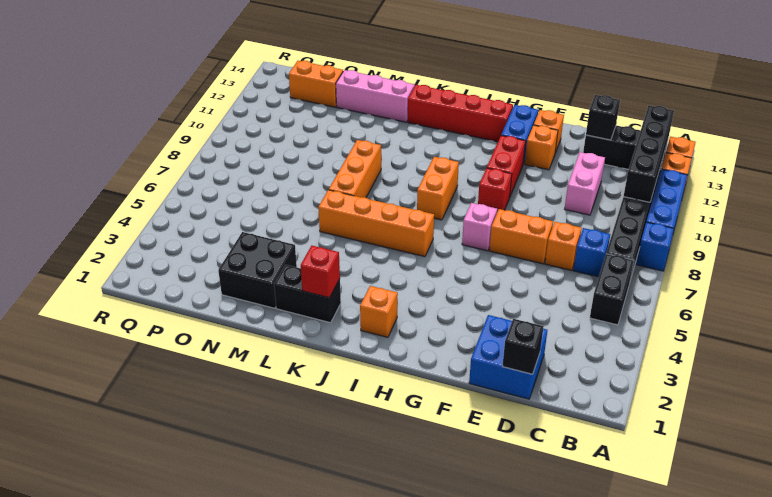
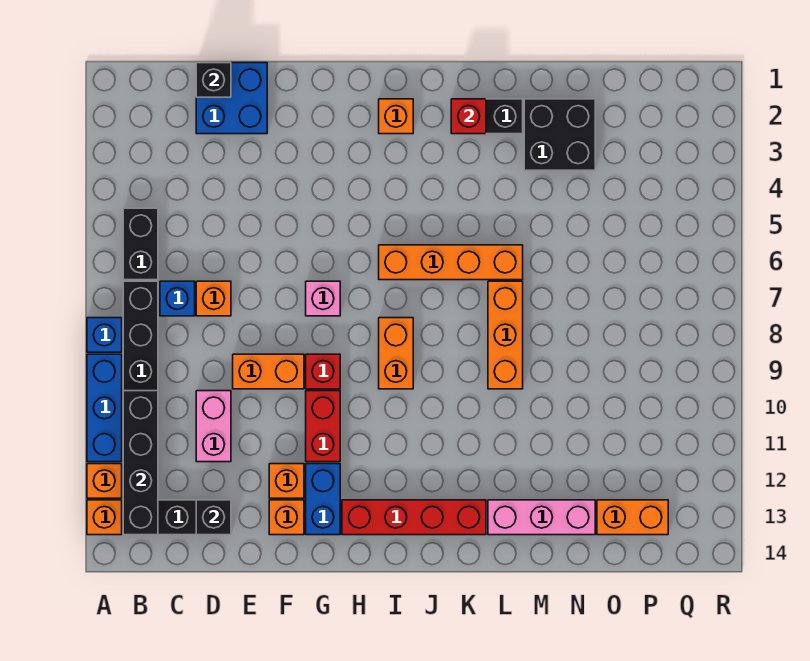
orange 1x2 brick [489,209,553,264] -> orange 1x2 brick moved to [233,354,304,389]

